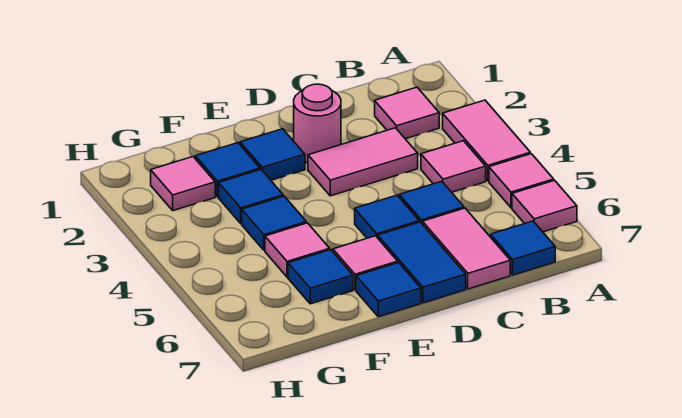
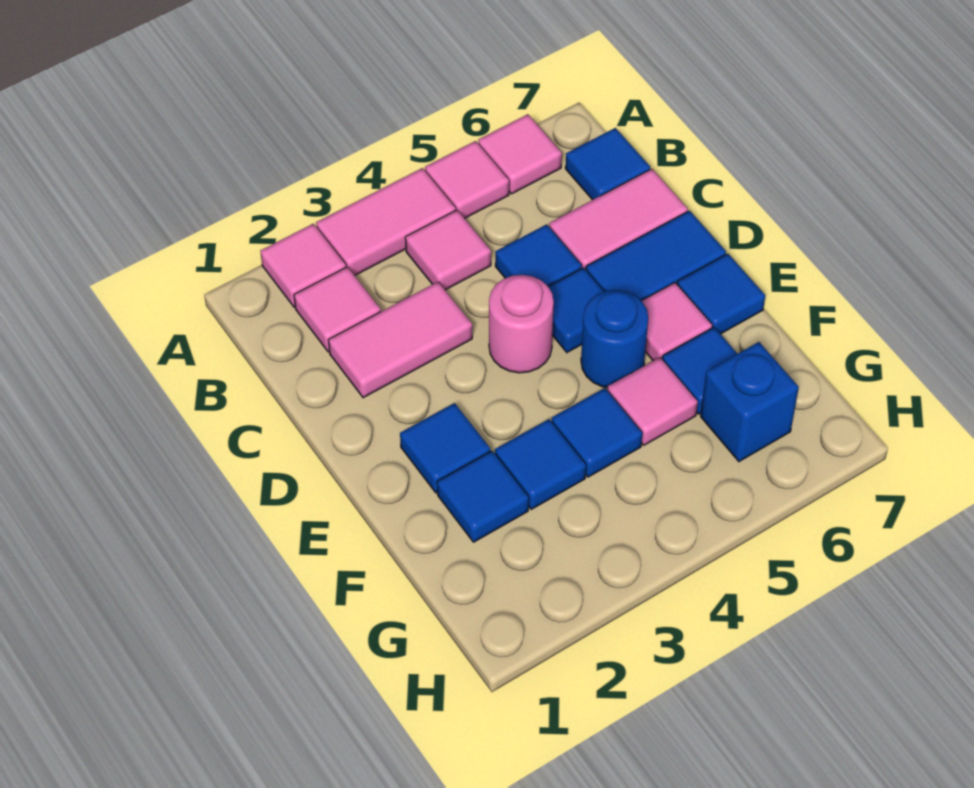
pink 1x2 tile [308,128,418,196] -> pink 1x2 tile turned to [329,282,472,398]
pink 1x1 round brick [294,84,341,163] -> pink 1x1 round brick moved to [489,275,554,373]
none -> blue 1x1 round brick [581,290,648,388]
pink 1x1 tile [151,157,215,211] -> pink 1x1 tile moved to [260,224,346,307]
none -> blue 1x1 brick [701,342,799,462]

